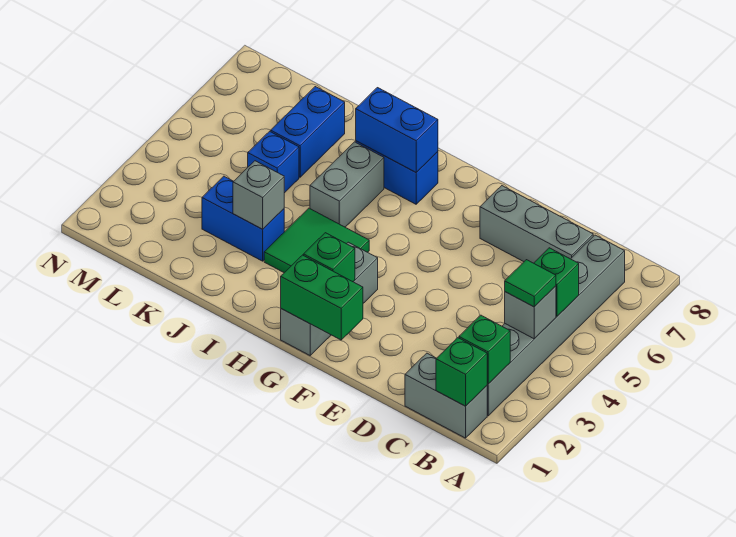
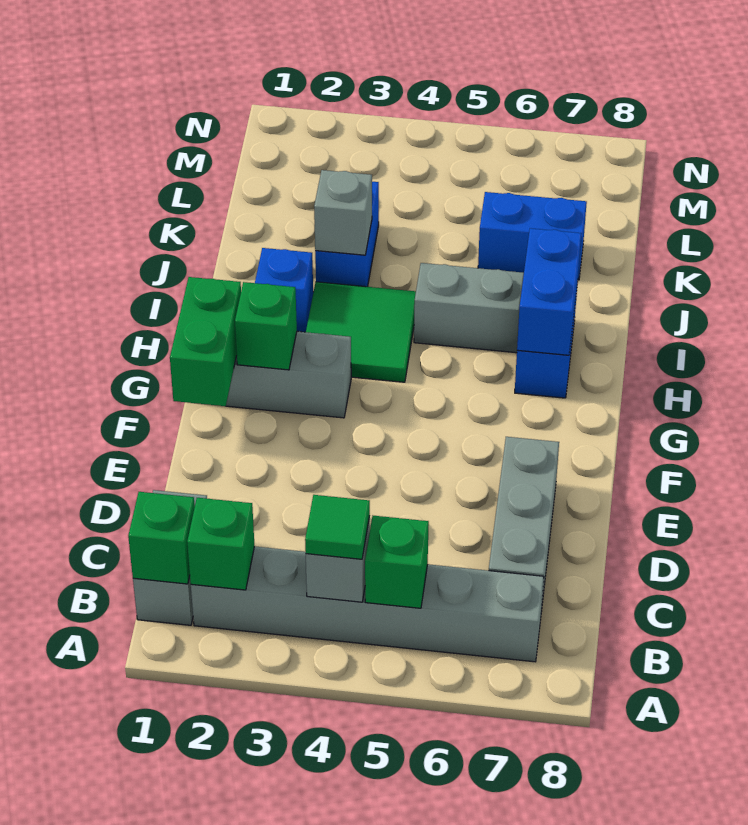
blue 1x1 brick [248,131,299,193] -> blue 1x1 brick moved to [255,248,313,332]

